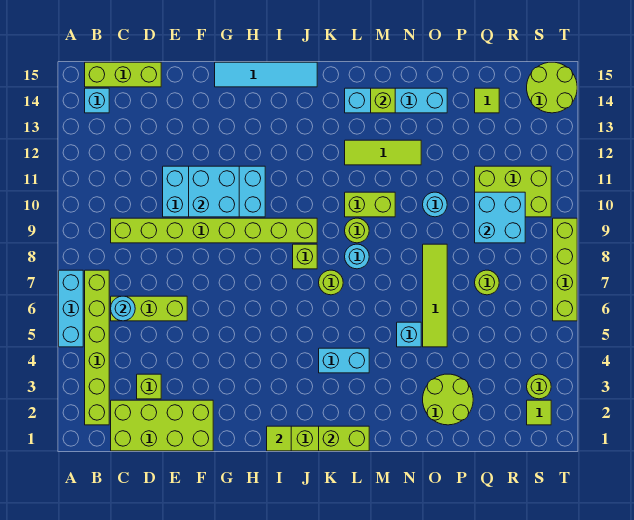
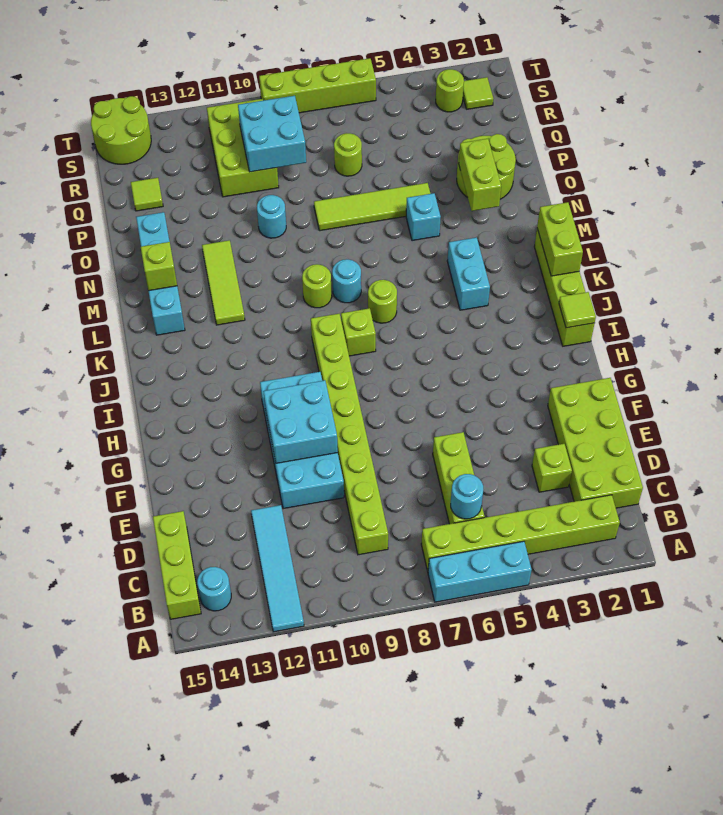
cyan 1x1 brick [85,88,109,113] -> cyan 1x1 round brick [197,567,231,611]
cyan 1x4 tile [215,62,317,87] -> cyan 1x4 tile moved to [251,505,304,632]
lime 1x2 brick [345,192,395,217] -> lime 1x2 brick moved to [459,139,501,211]

